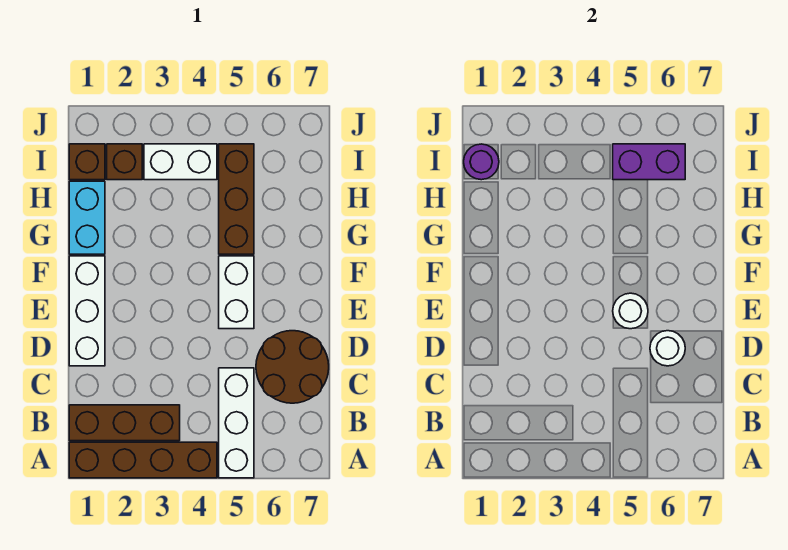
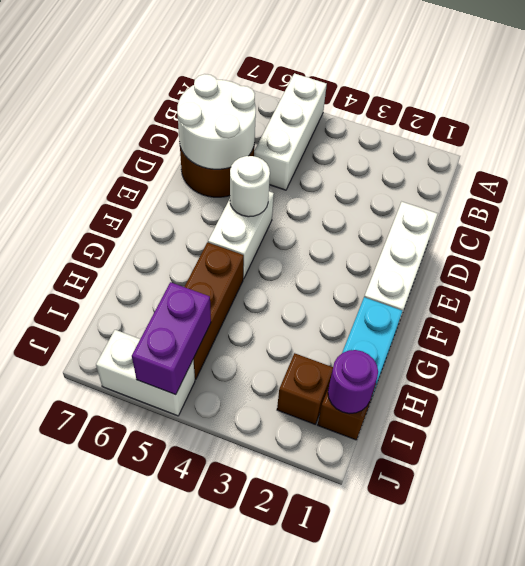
brown 1x4 brick [69,442,217,478] -> none
brown 1x3 brick [69,405,180,441] -> none
white 1x1 round brick [650,331,685,366] -> white 2x2 round brick [177,74,256,169]
white 1x2 brick [144,144,217,180] -> white 1x2 brick moved to [96,330,195,416]
purple 1x2 brick [613,144,685,180] -> purple 1x2 brick turned to [132,282,211,395]

